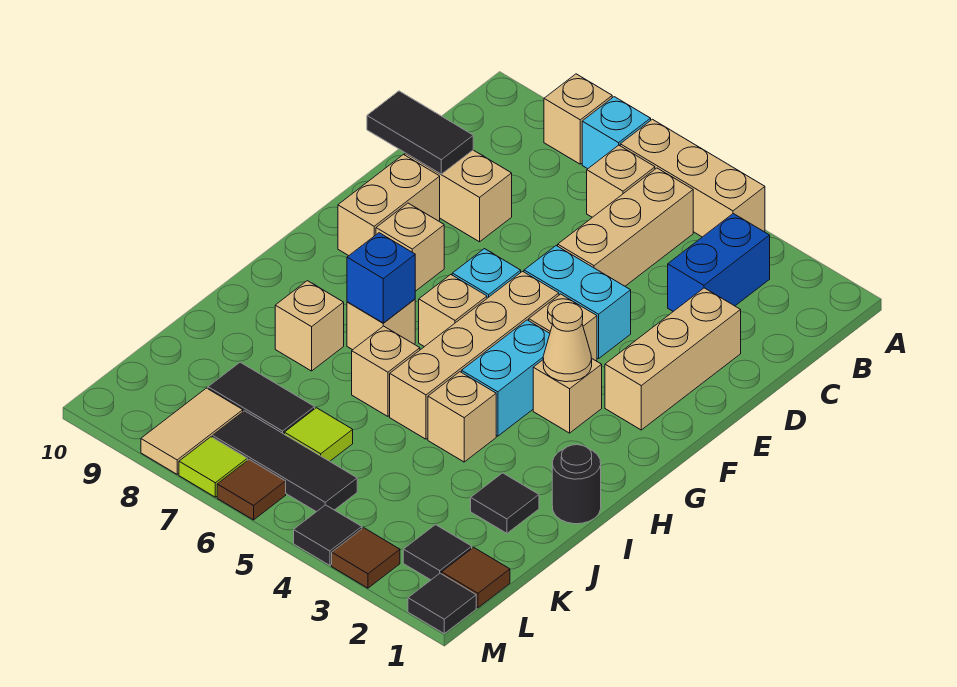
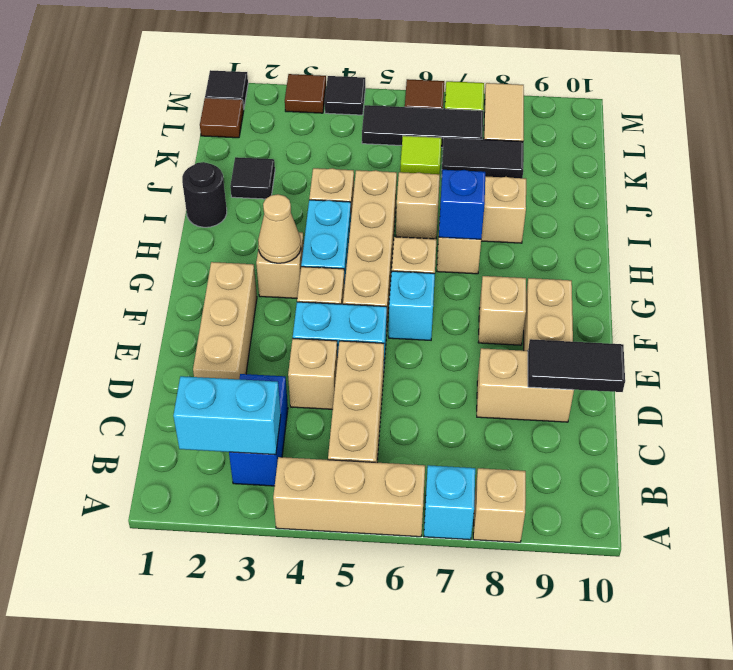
none -> cyan 1x2 brick [173,376,281,455]
tan 1x1 brick [587,145,655,217] -> tan 1x1 brick moved to [288,338,338,409]
black 1x1 tile [403,525,472,580] -> none

